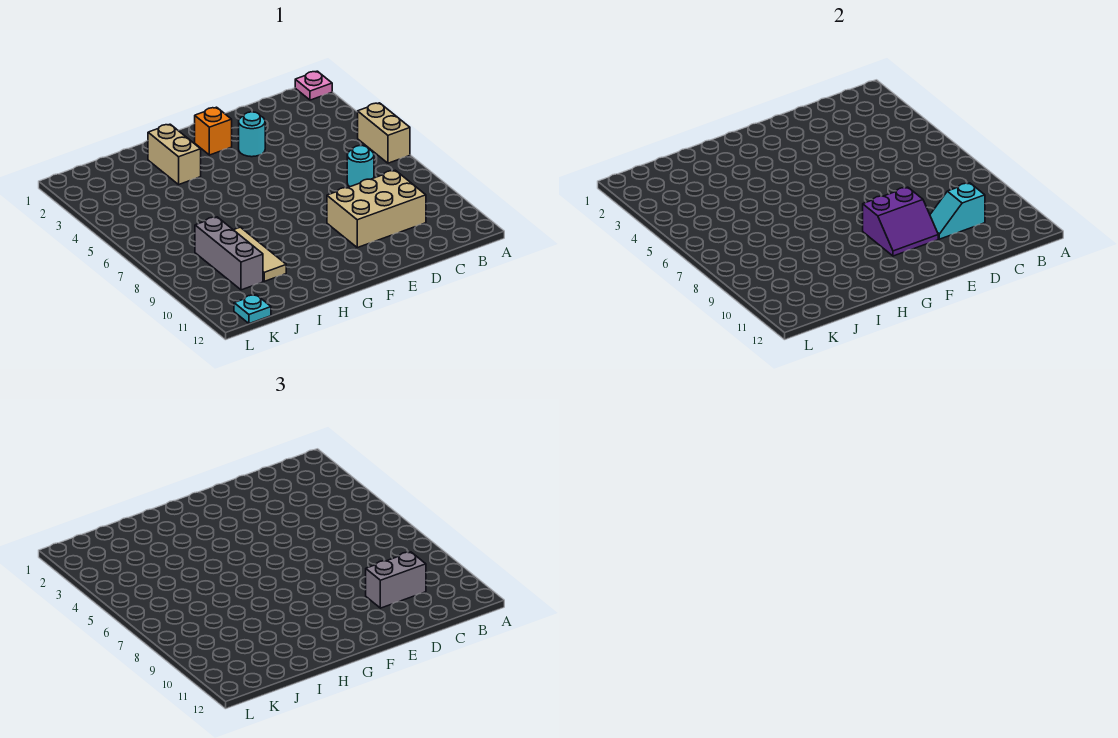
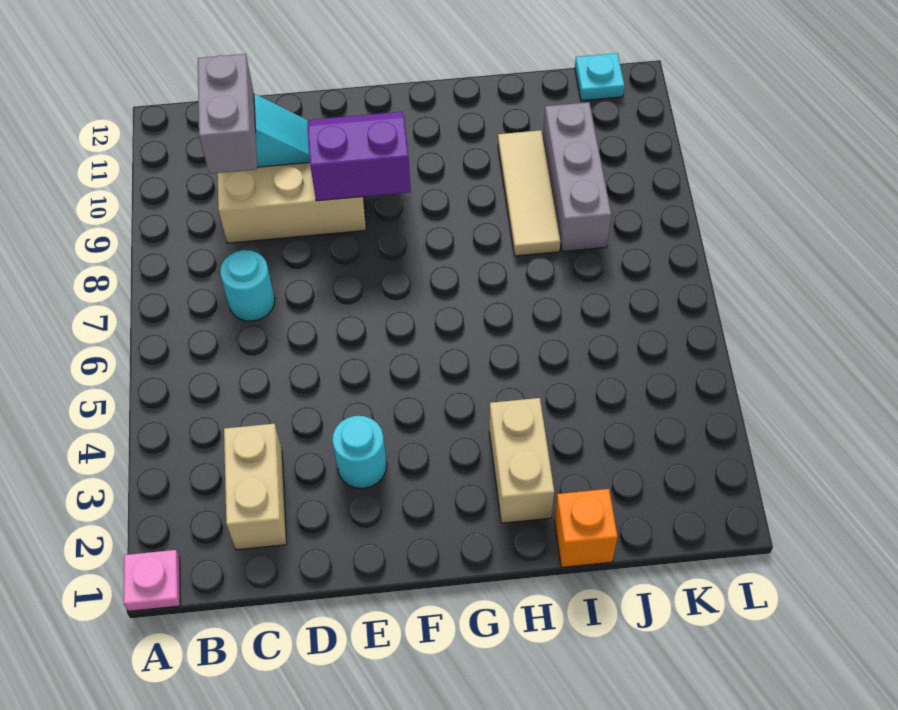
tan 1x2 brick [358,103,410,163] -> tan 1x2 brick moved to [224,424,287,550]
grey 1x2 brick [366,552,426,608] -> grey 1x2 brick turned to [198,54,257,174]
orange 1x1 brick [195,107,232,155] -> orange 1x1 brick moved to [554,489,618,567]

